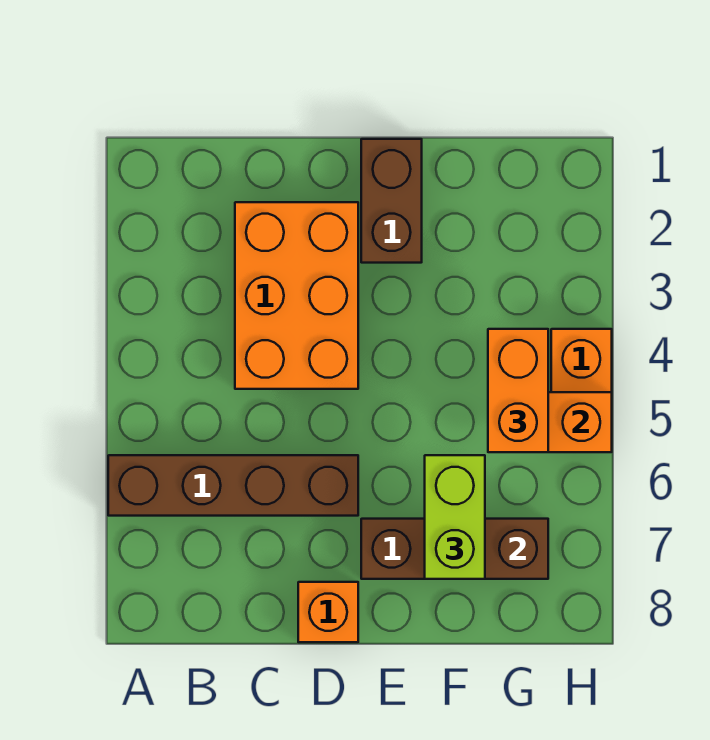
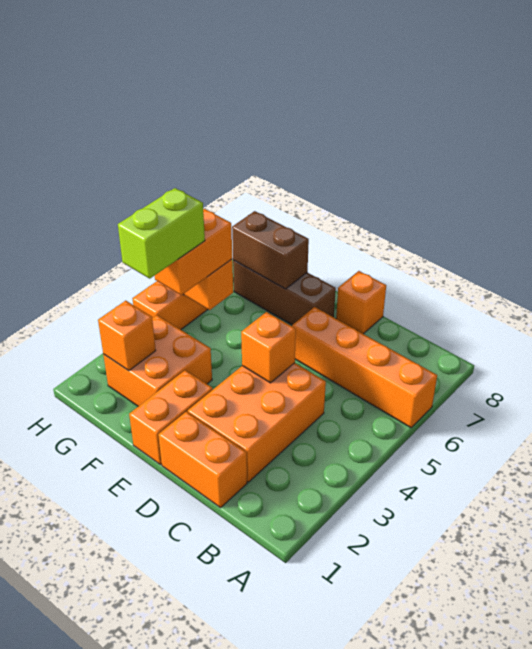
brown 1x4 brick [108,455,358,516] -> orange 1x4 brick [292,307,437,428]
none -> orange 1x2 brick [158,412,247,508]
none -> orange 1x1 brick [241,312,296,383]
brown 1x2 brick [361,139,422,263] -> orange 1x2 brick [129,370,213,465]
none -> orange 2x2 brick [103,315,212,406]
lime 1x2 brick [425,455,485,579] -> lime 1x2 brick moved to [118,188,205,279]
none -> orange 1x1 brick [98,301,156,371]

